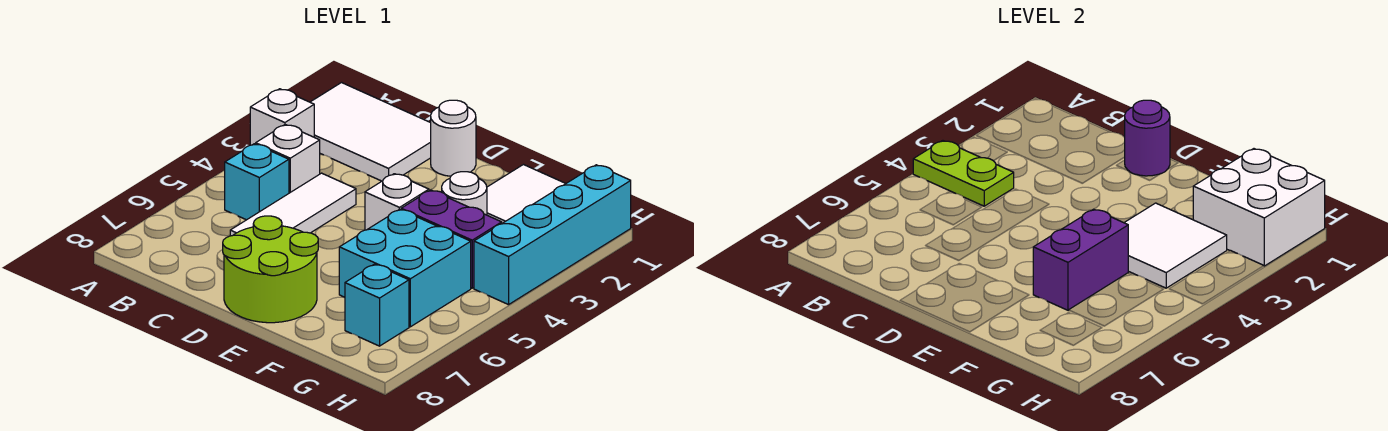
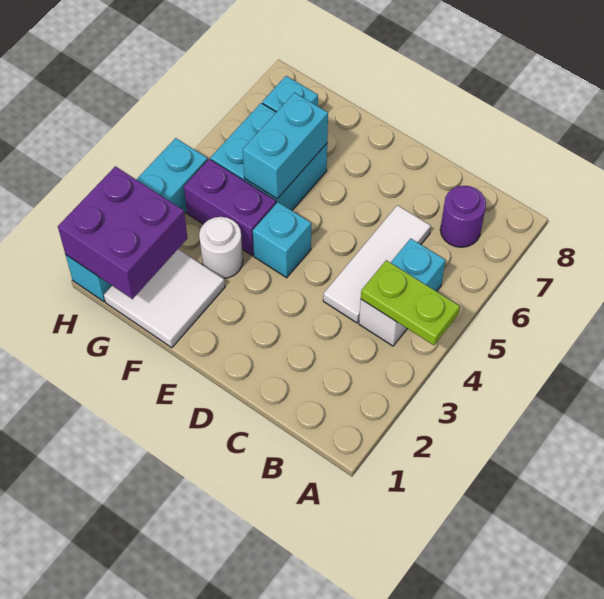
white 2x3 tile [310,83,431,181] -> none
white 1x1 brick [250,89,314,145] -> none
white 1x1 round brick [431,100,476,176] -> none
purple 1x1 round brick [1125,100,1170,176] -> purple 1x1 round brick moved to [440,186,486,247]
lime 2x2 round brick [223,216,318,323] -> none
white 1x1 brick [365,174,429,230] -> cyan 1x1 brick [253,202,311,278]
white 2x2 tile [1124,203,1227,288] -> none
purple 1x2 brick [1033,209,1128,310] -> cyan 1x2 brick [243,93,328,199]
white 2x2 brick [1193,149,1325,266] -> purple 2x2 brick [58,166,188,299]

